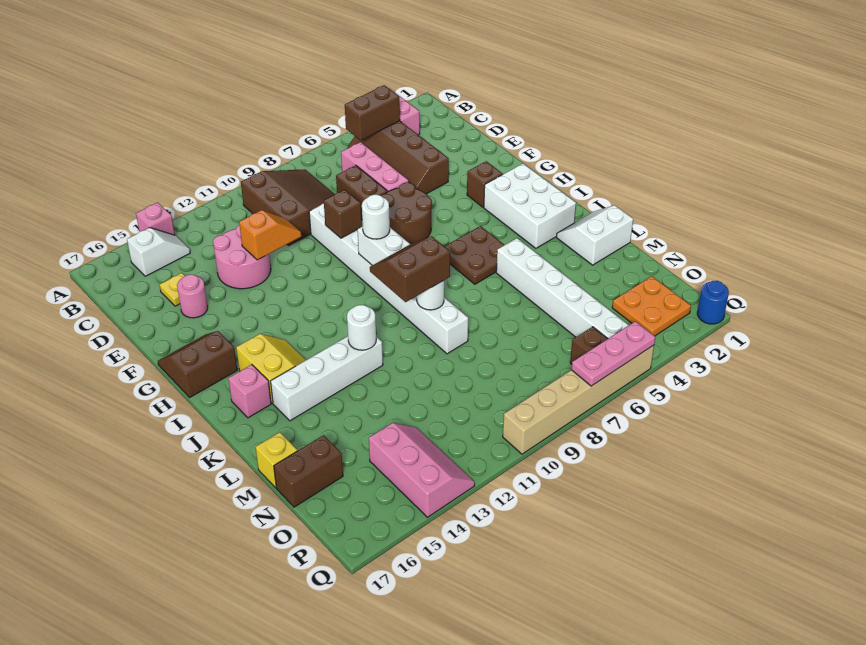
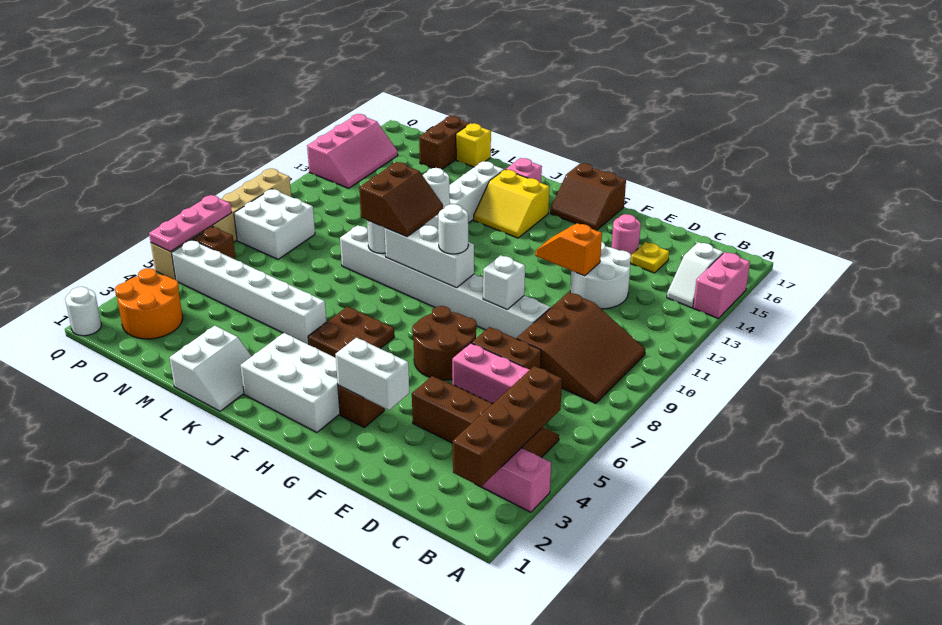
pink 1x1 brick [136,202,175,235] -> pink 1x2 brick [693,252,750,319]
brown 1x2 brick [345,85,400,140] -> brown 1x4 brick [453,366,562,487]
brown 3x3 slope [241,169,335,245] -> brown 3x3 slope turned to [517,292,645,403]
pink 2x2 round brick [213,225,271,289] -> white 2x2 round brick [570,242,631,309]
orange 1x2 slope [239,210,301,260] -> orange 1x2 slope turned to [535,223,602,276]
none -> white 1x2 brick [336,338,409,410]
brown 1x1 brick [324,190,362,238] -> white 1x1 brick [483,255,525,309]
brown 2x2 slope [158,331,237,397] -> brown 2x2 slope turned to [550,163,626,231]
orange 2x2 plate [612,276,691,336] -> orange 2x2 round brick [115,268,183,339]
none -> white 2x2 brick [234,189,315,259]
pink 2x3 slope [369,423,475,517] -> pink 2x3 slope turned to [307,114,398,188]
blue 1x1 round brick [697,281,729,324] -> white 1x1 round brick [65,287,101,336]

